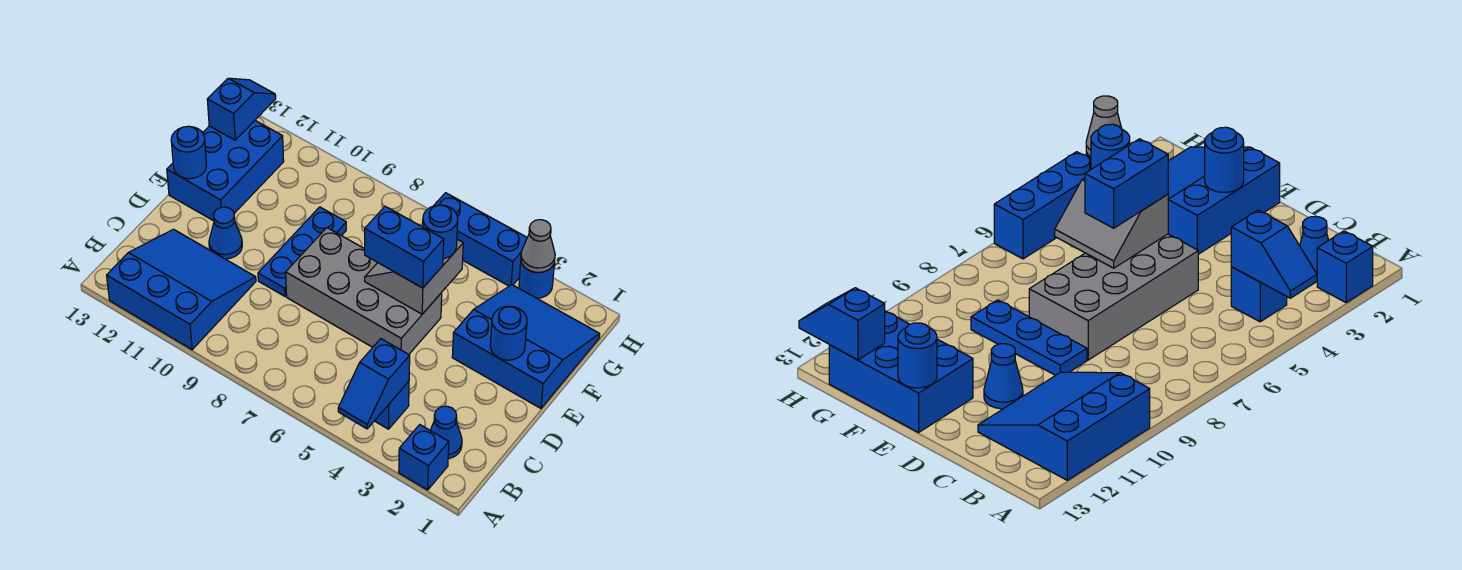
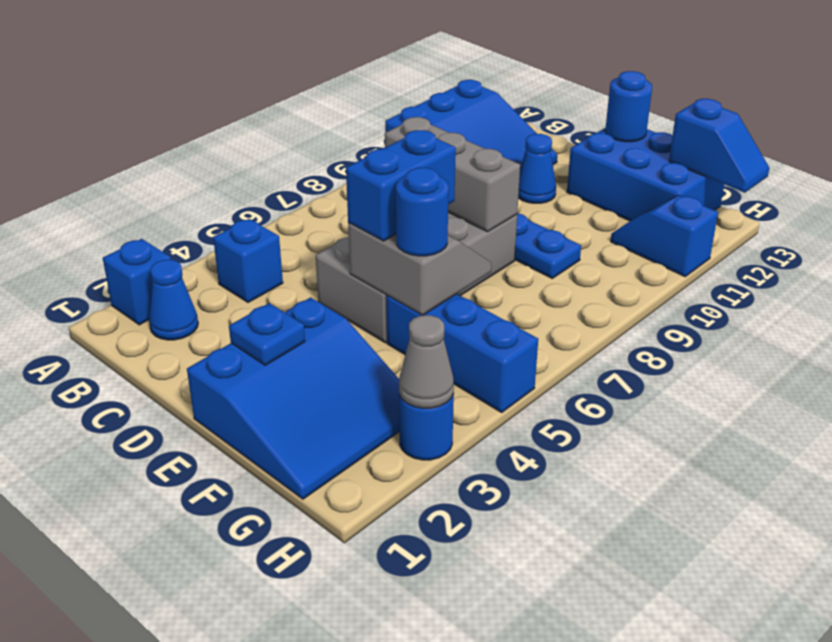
blue 1x2 slope [338,339,410,429] -> blue 1x2 slope moved to [611,195,718,277]
none -> grey 1x3 brick [385,117,520,232]
blue 1x1 round brick [490,306,527,360] -> blue 1x1 plate [229,303,305,365]
blue 1x3 brick [434,193,527,286] -> blue 1x3 brick turned to [387,294,538,412]

